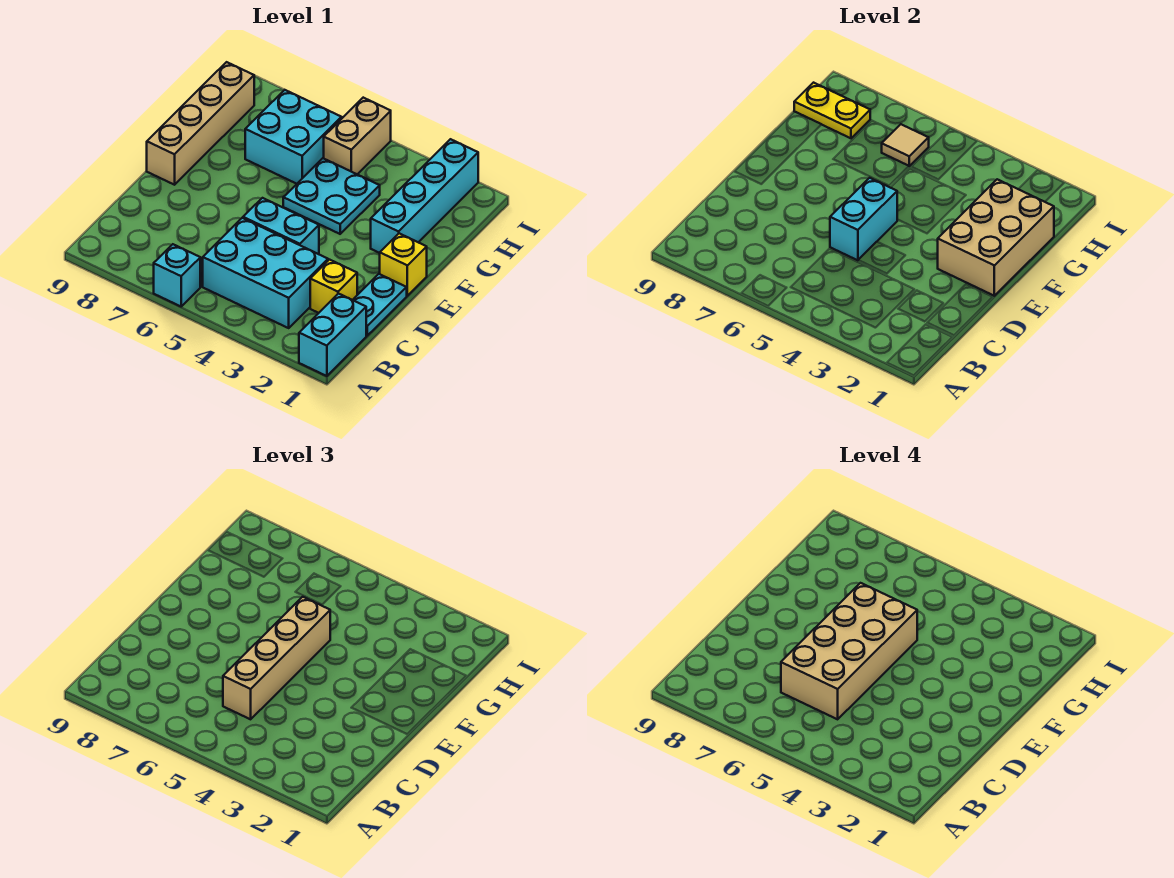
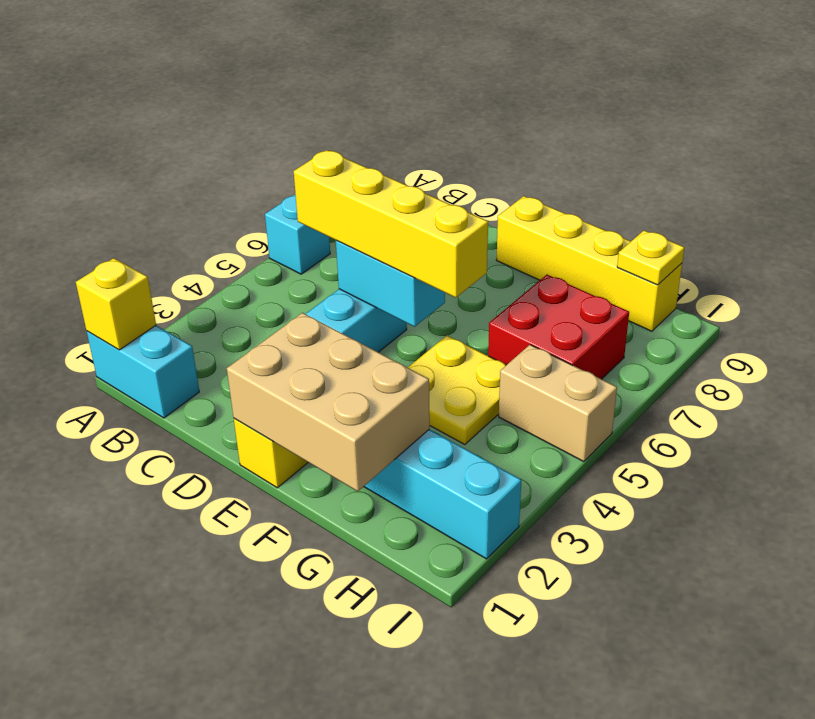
cyan 2x3 brick [203,218,328,328] -> none
cyan 1x2 plate [353,274,407,336] -> none
yellow 1x1 brick [310,260,357,313] -> yellow 1x1 brick moved to [76,258,156,350]
tan 1x4 brick [223,597,330,719] -> yellow 1x4 brick [294,150,488,298]
tan 2x4 brick [781,583,917,719] -> none
tan 1x4 brick [147,62,254,185] -> yellow 1x4 brick [497,196,682,331]
cyan 2x2 plate [283,158,380,234] -> yellow 2x2 plate [408,335,506,445]
cyan 2x2 brick [245,90,342,184] -> red 2x2 brick [488,275,629,379]
tan 1x1 tile [882,124,929,166] -> none
yellow 1x2 plate [794,83,870,138] -> yellow 1x1 plate [617,230,685,285]

